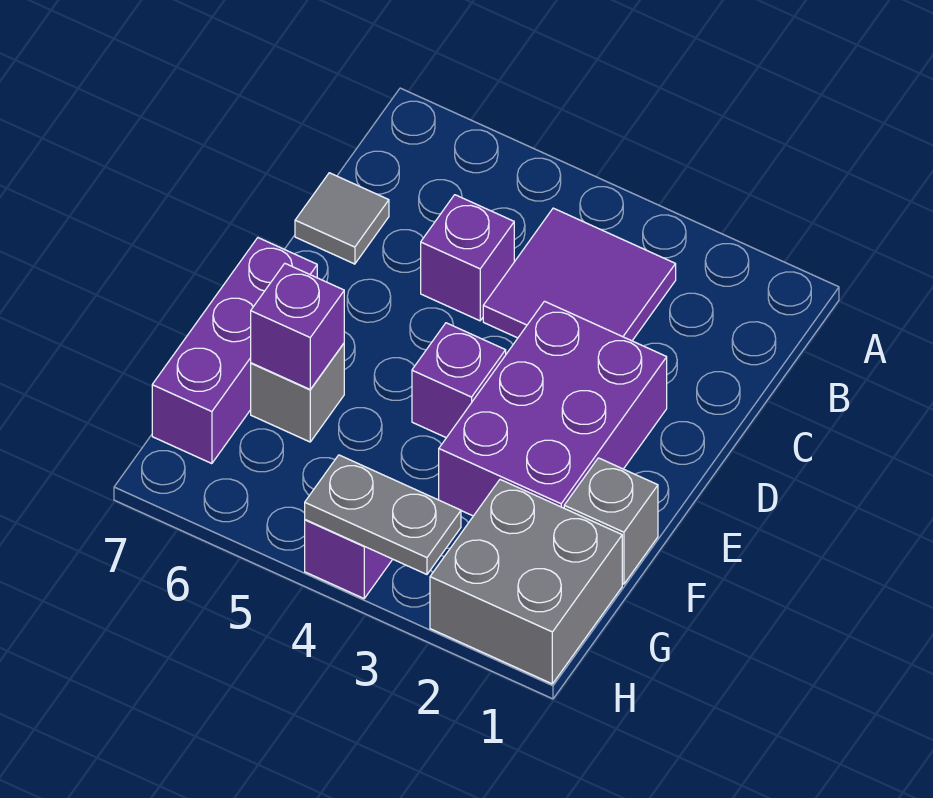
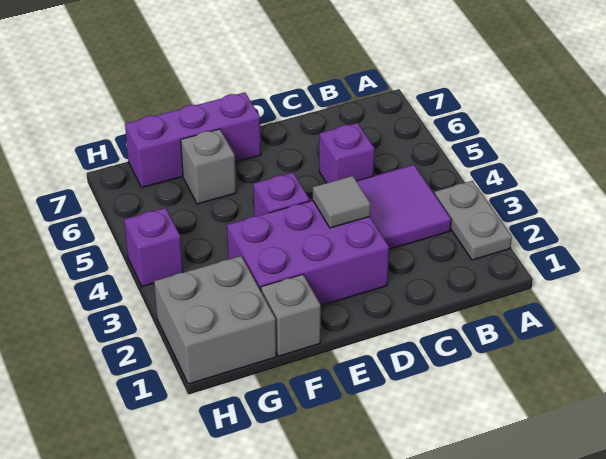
grey 1x1 tile [295,173,389,264] -> grey 1x1 tile moved to [313,176,371,228]
purple 1x1 brick [251,264,344,389] -> none
grey 1x2 plate [305,455,461,574] -> grey 1x2 plate moved to [435,181,512,260]

